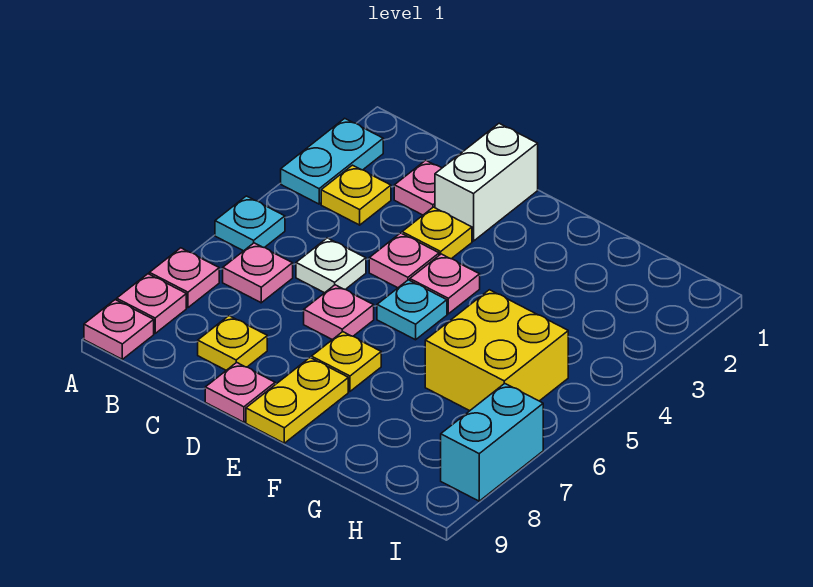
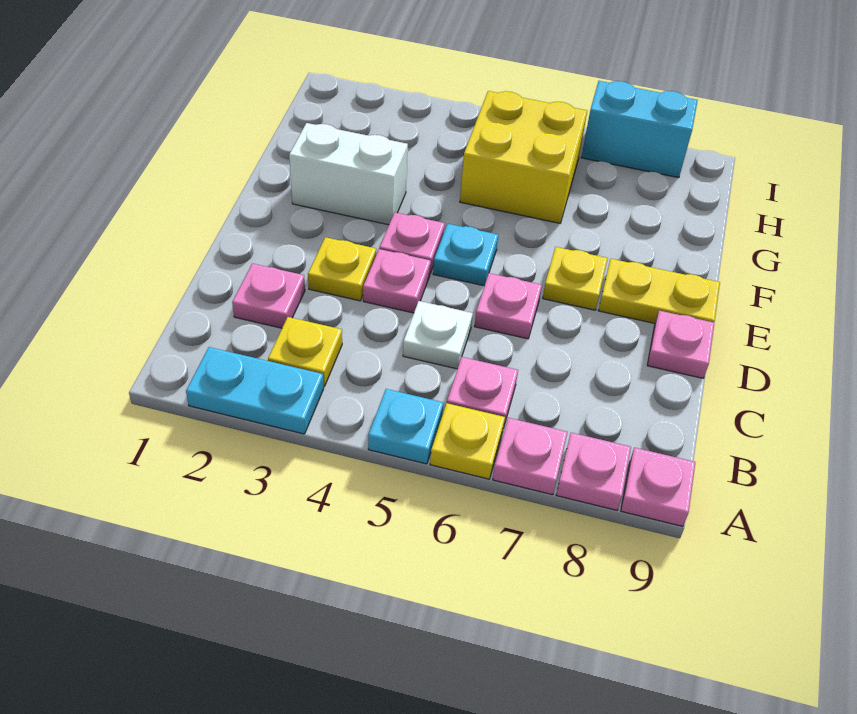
yellow 1x1 plate [198,316,267,370] -> yellow 1x1 plate moved to [430,403,505,479]
white 1x2 brick [435,123,538,241] -> white 1x2 brick moved to [289,123,408,225]

